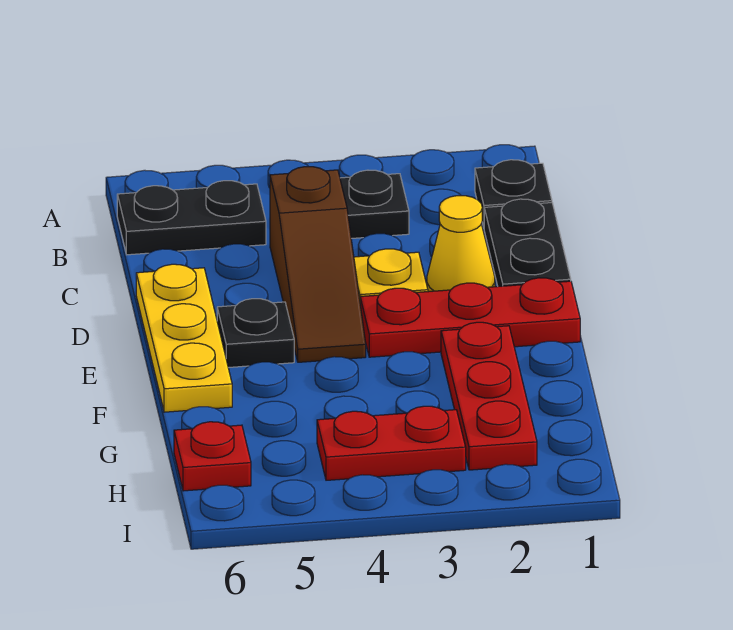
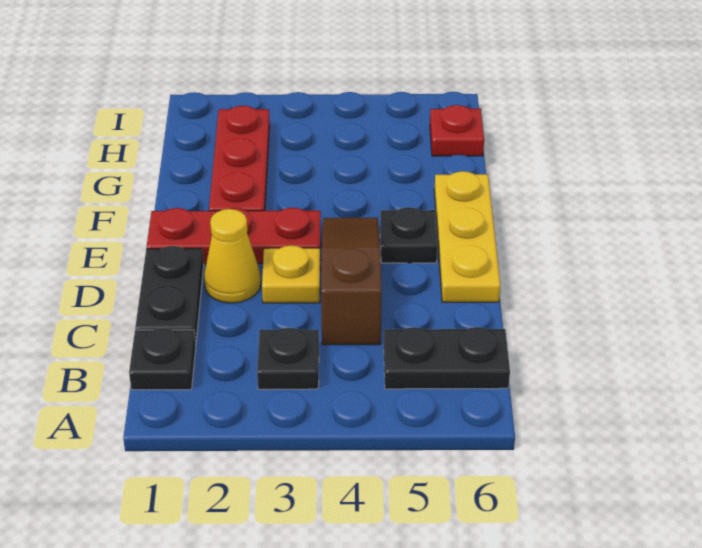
red 1x2 plate [317,406,466,480] -> none

